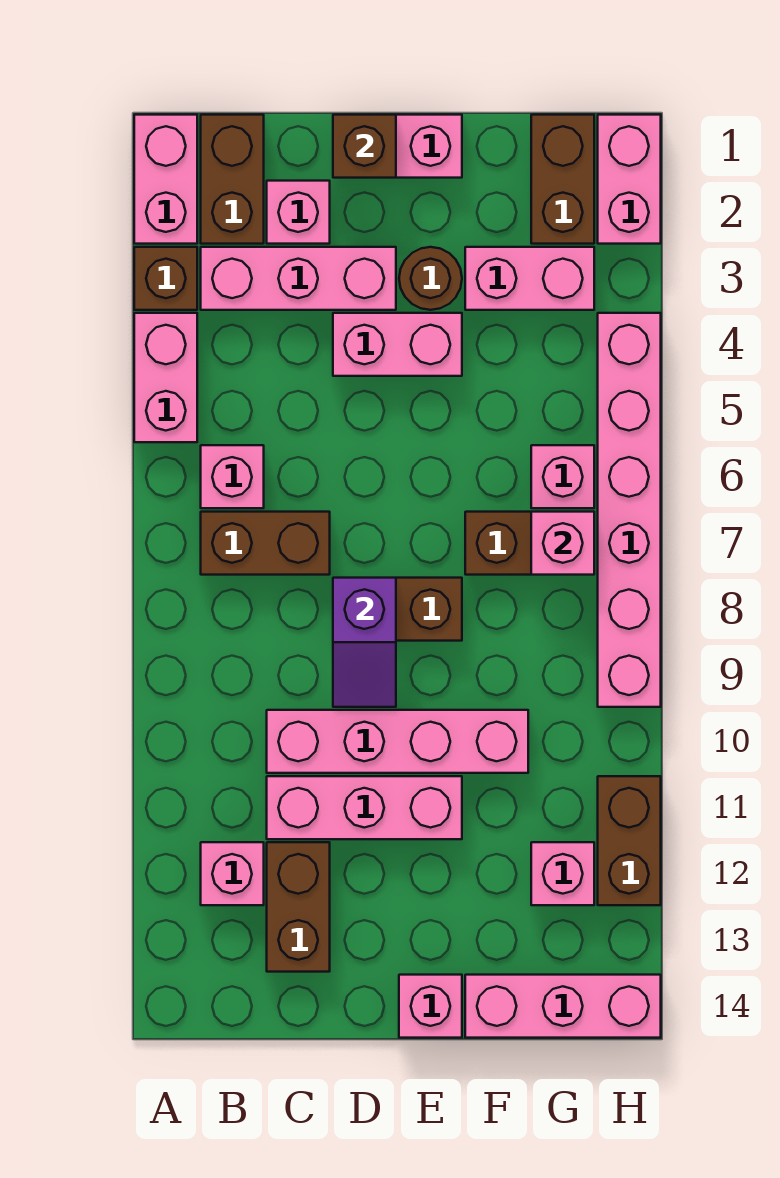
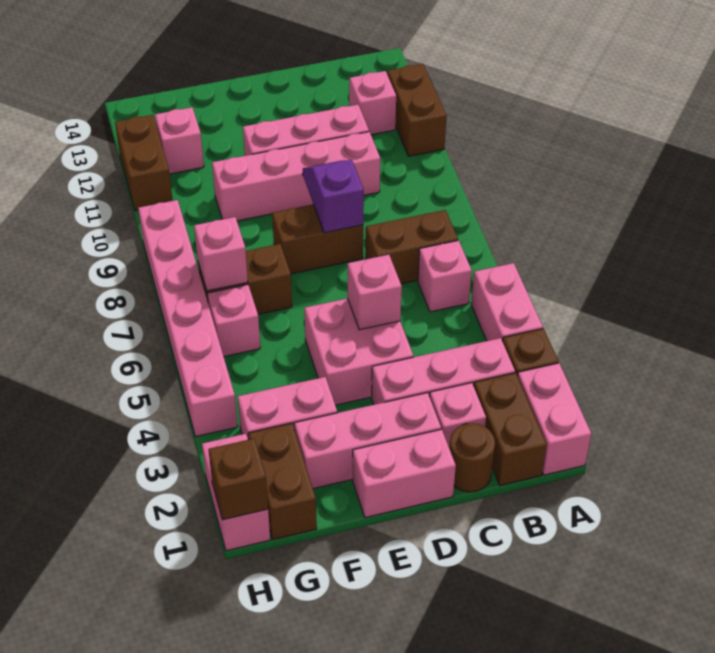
brown 1x2 brick [267,842,330,972] -> brown 1x2 brick moved to [387,64,447,156]
brown 1x1 brick [333,115,396,178] -> brown 1x1 brick moved to [208,438,268,520]
pink 1x2 brick [333,313,462,376] -> pink 2x2 brick [304,298,413,405]
brown 1x1 round brick [399,247,462,310] -> brown 1x1 round brick moved to [449,423,495,492]
pink 1x1 brick [399,975,462,1038] -> pink 1x1 brick moved to [348,255,402,330]
pink 1x3 brick [465,975,661,1038] -> pink 1x3 brick moved to [294,393,441,489]

